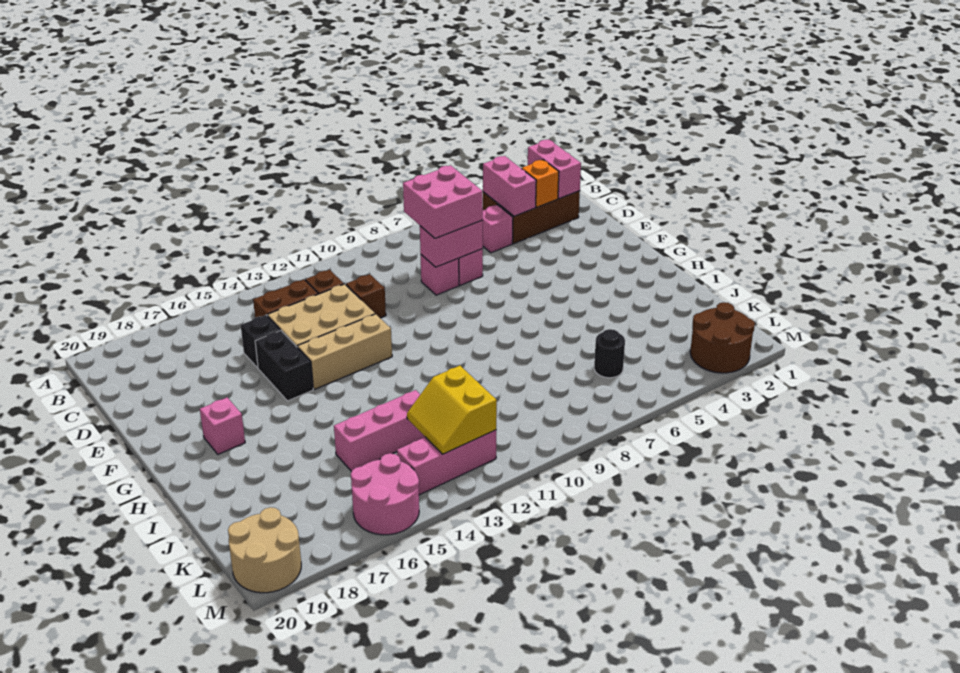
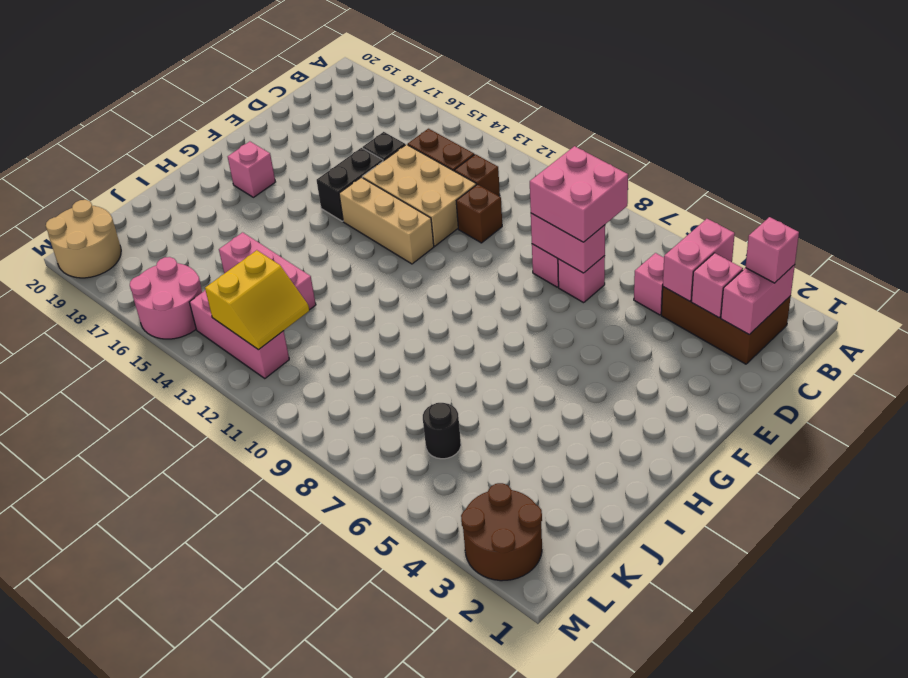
none -> pink 1x1 brick [745,217,799,283]
orange 1x1 brick [522,160,559,207] -> pink 1x1 brick [691,253,743,318]
yellow 2x2 slope [407,366,497,454] -> yellow 2x2 slope turned to [205,250,309,350]

